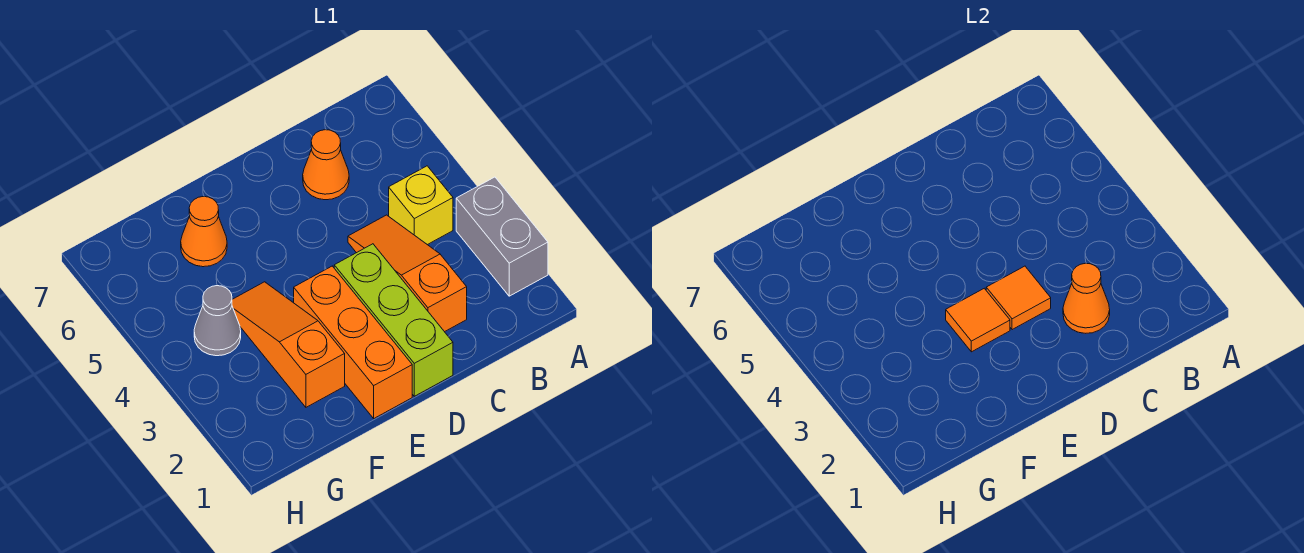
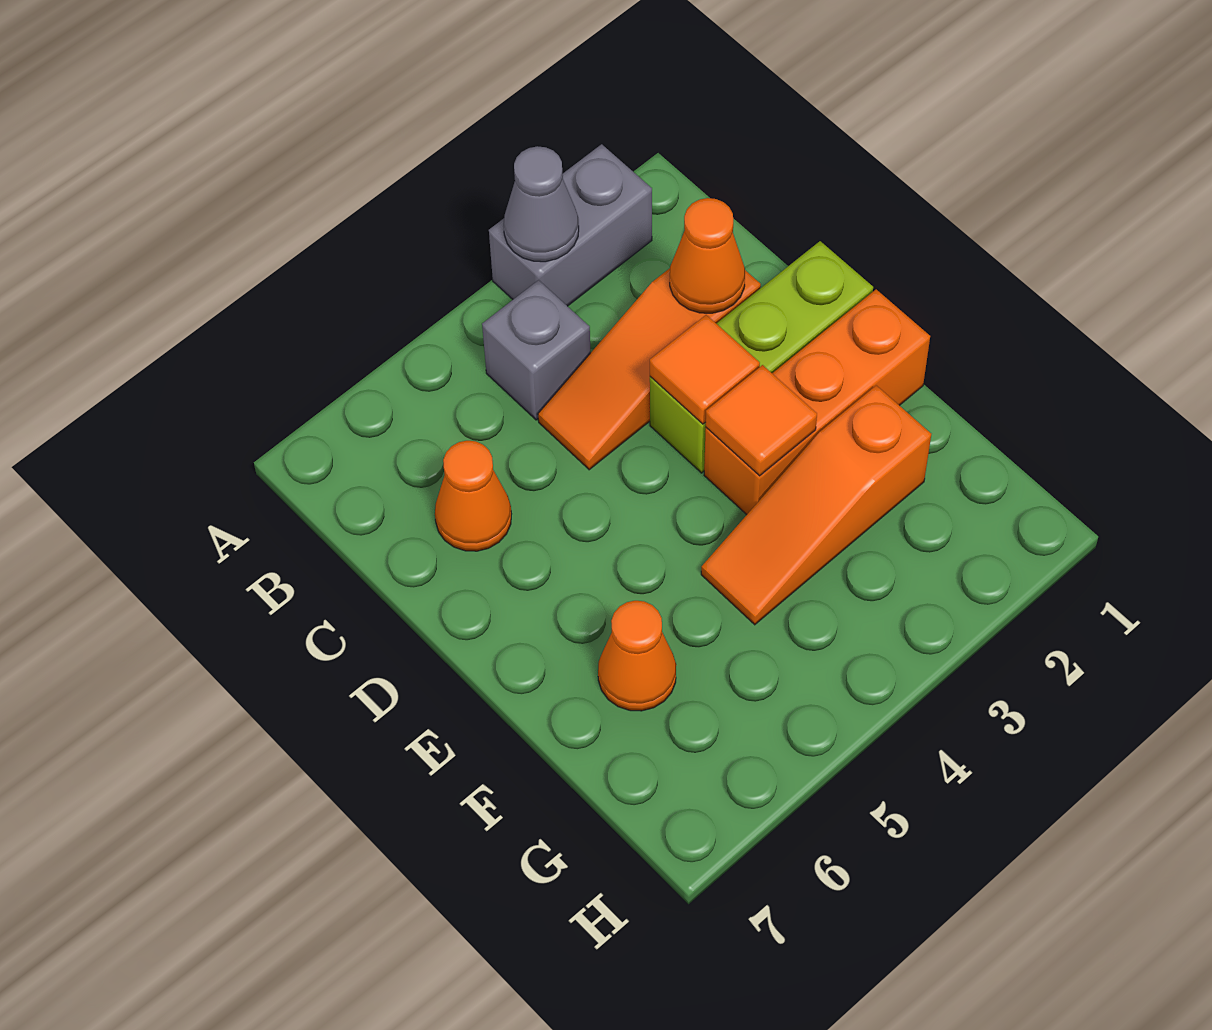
yellow 1x1 brick [389,166,453,245] -> grey 1x1 brick [482,280,591,420]
grey 1x1 cone [194,286,241,356] -> grey 1x1 cone moved to [504,146,579,262]

